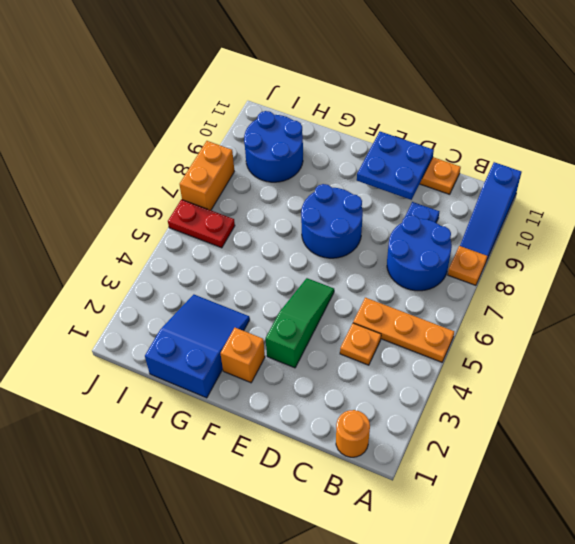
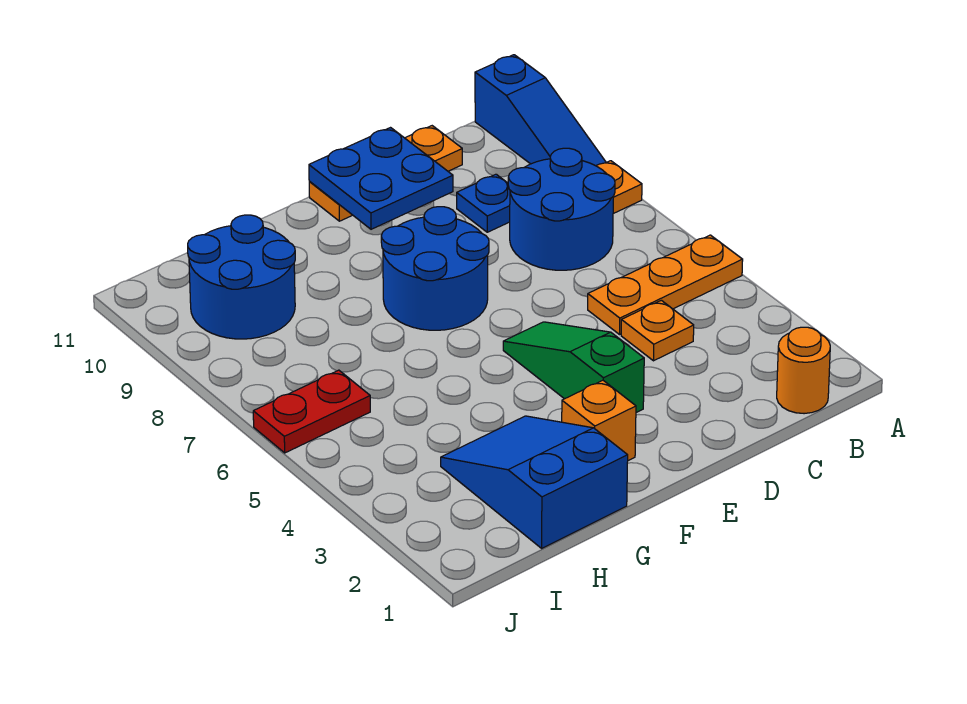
orange 1x2 brick [180,141,234,210] -> none

